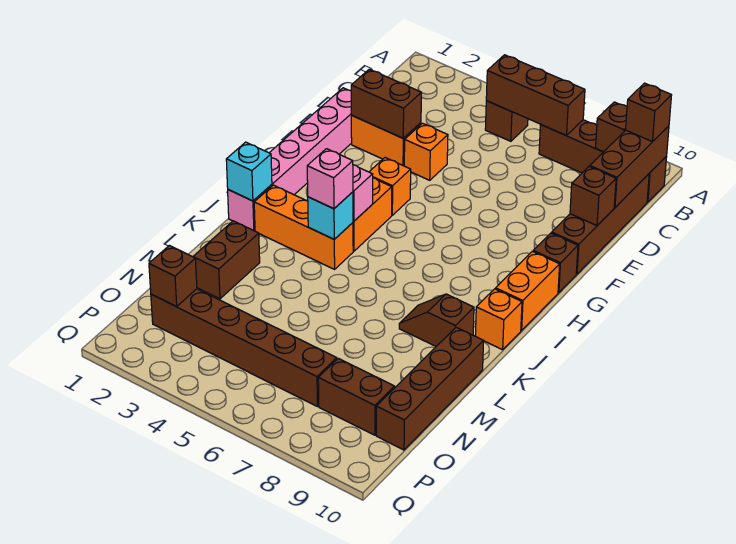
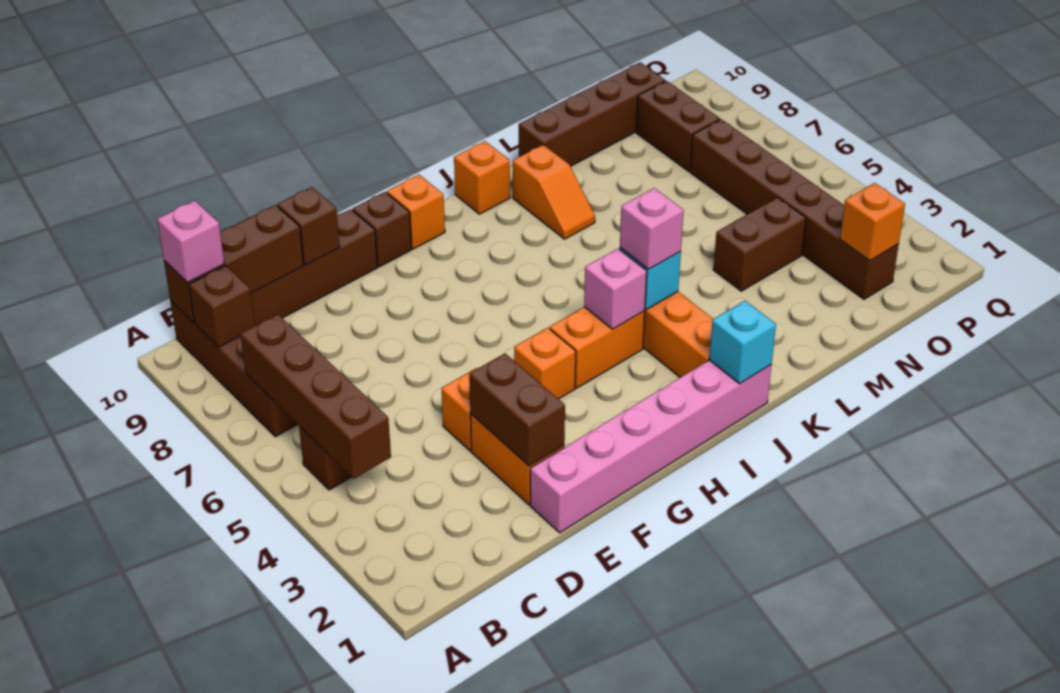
brown 1x3 brick [486,55,585,135] -> brown 1x4 brick [241,314,391,479]
brown 1x1 brick [626,83,672,142] -> pink 1x1 brick [157,201,224,282]
orange 1x2 brick [496,251,560,330] -> orange 1x1 brick [387,175,445,249]
brown 1x2 slope [399,294,474,346] -> orange 1x2 slope [513,145,595,239]
brown 1x2 brick [193,221,260,299] -> brown 1x2 brick moved to [713,197,806,291]
brown 1x1 brick [149,245,197,307] -> orange 1x1 brick [840,183,905,261]

